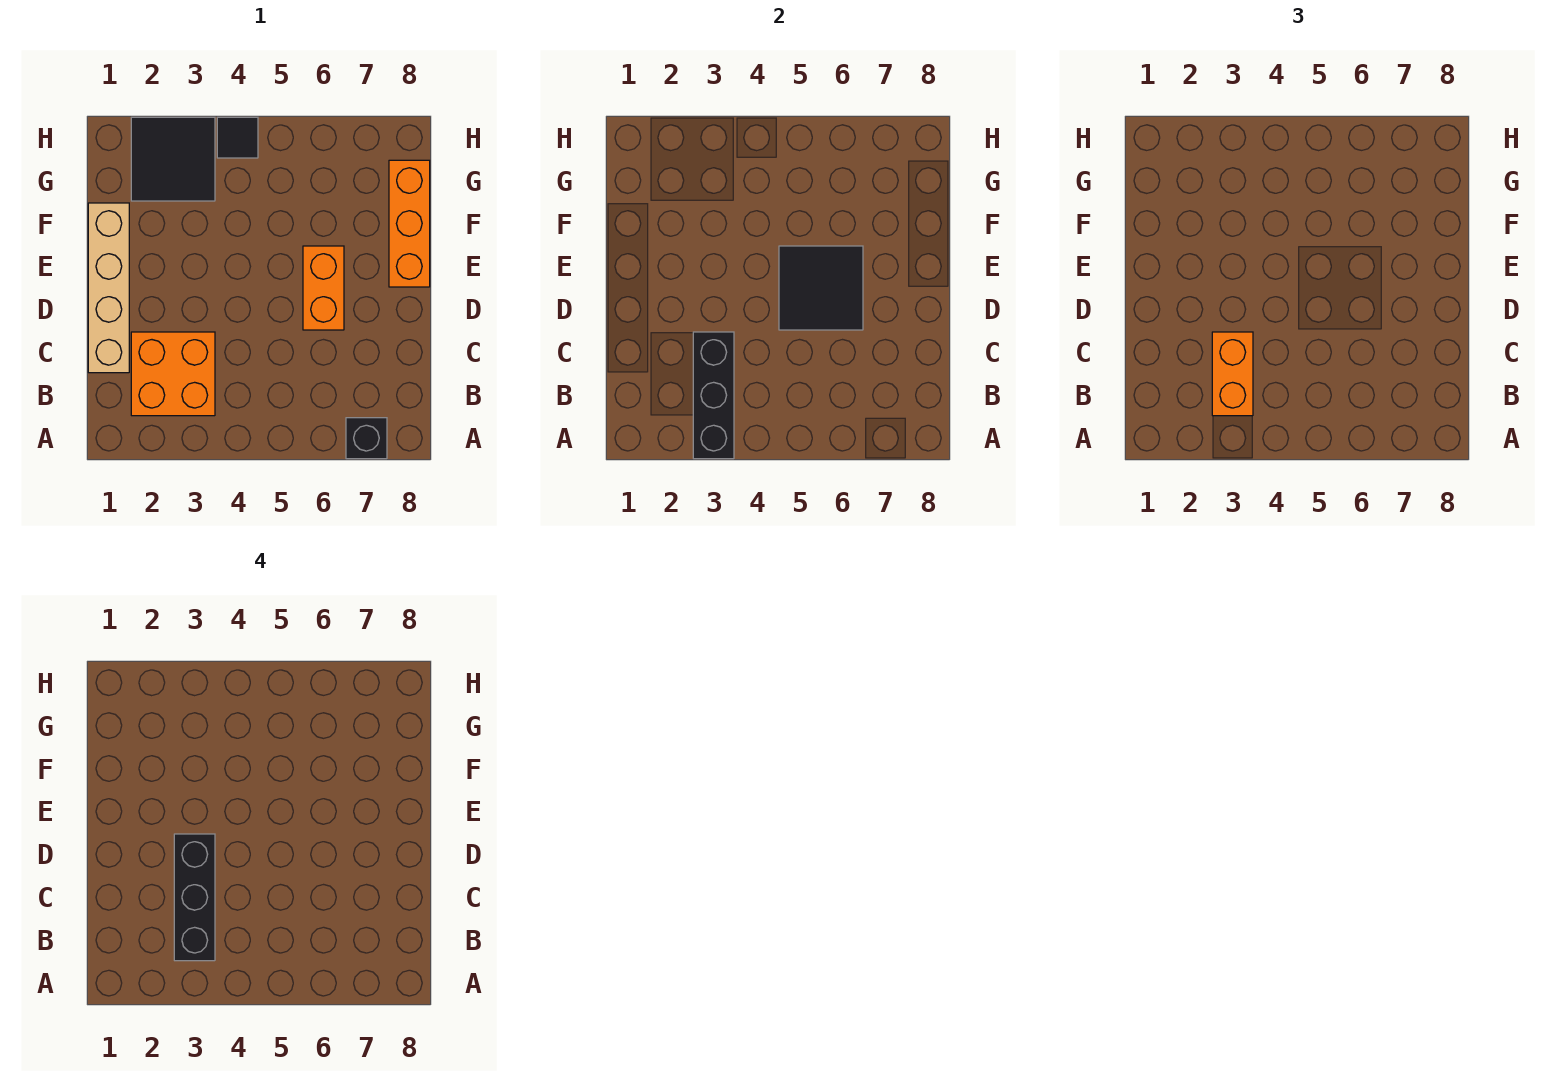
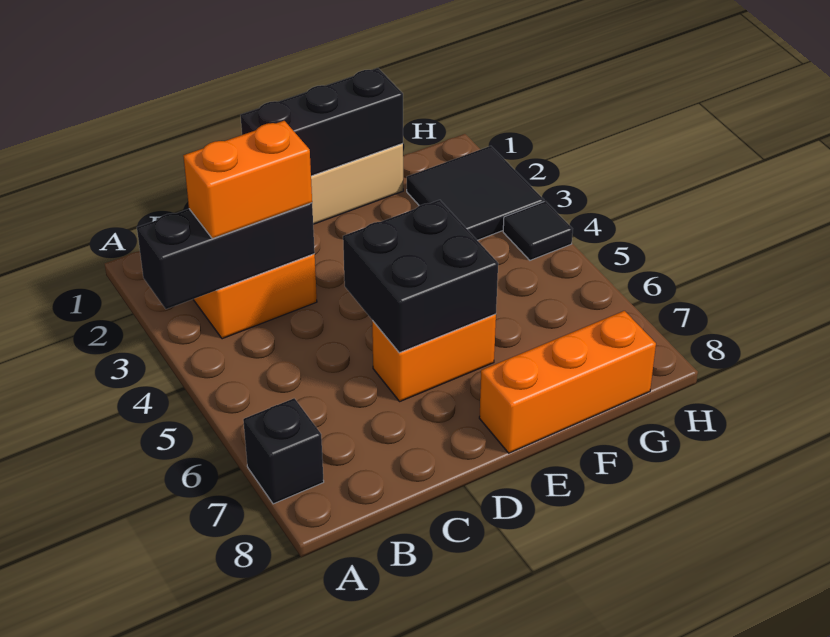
black 1x3 brick [174,834,215,961] -> black 1x3 brick moved to [241,68,403,176]
black 2x2 tile [779,246,863,330] -> black 2x2 brick [343,200,498,353]

